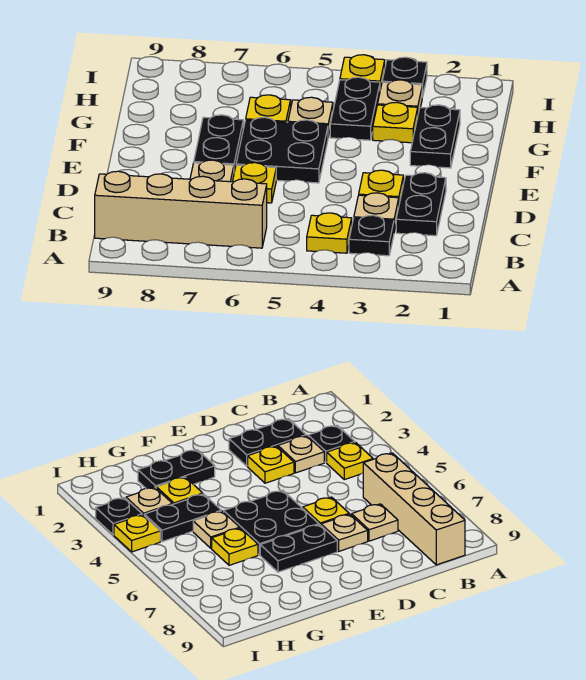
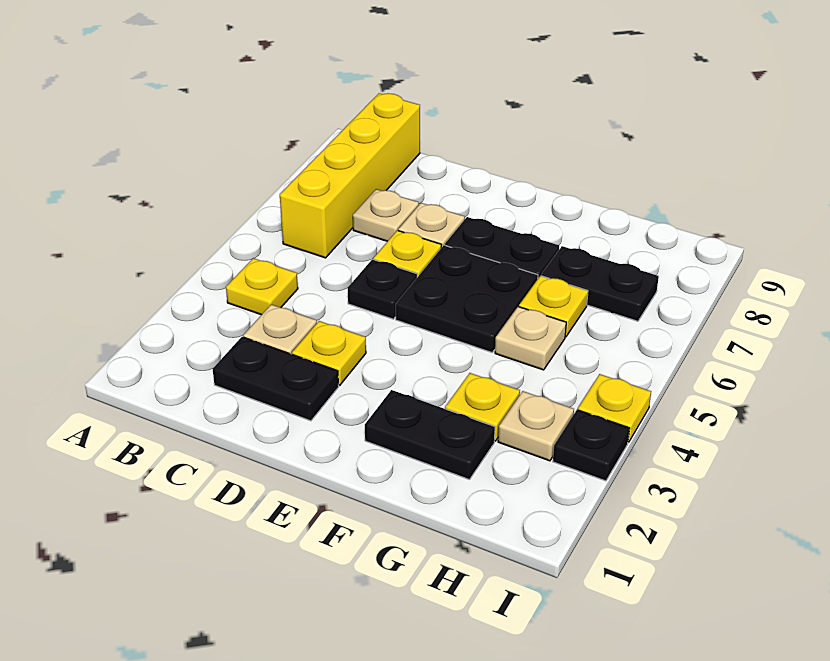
black 1x1 plate [349,215,394,256] -> black 1x1 plate moved to [348,259,417,319]
tan 1x4 brick [95,171,267,248] -> yellow 1x4 brick [280,93,420,258]
black 1x2 plate [330,77,380,140] -> black 1x2 plate moved to [541,246,659,321]

